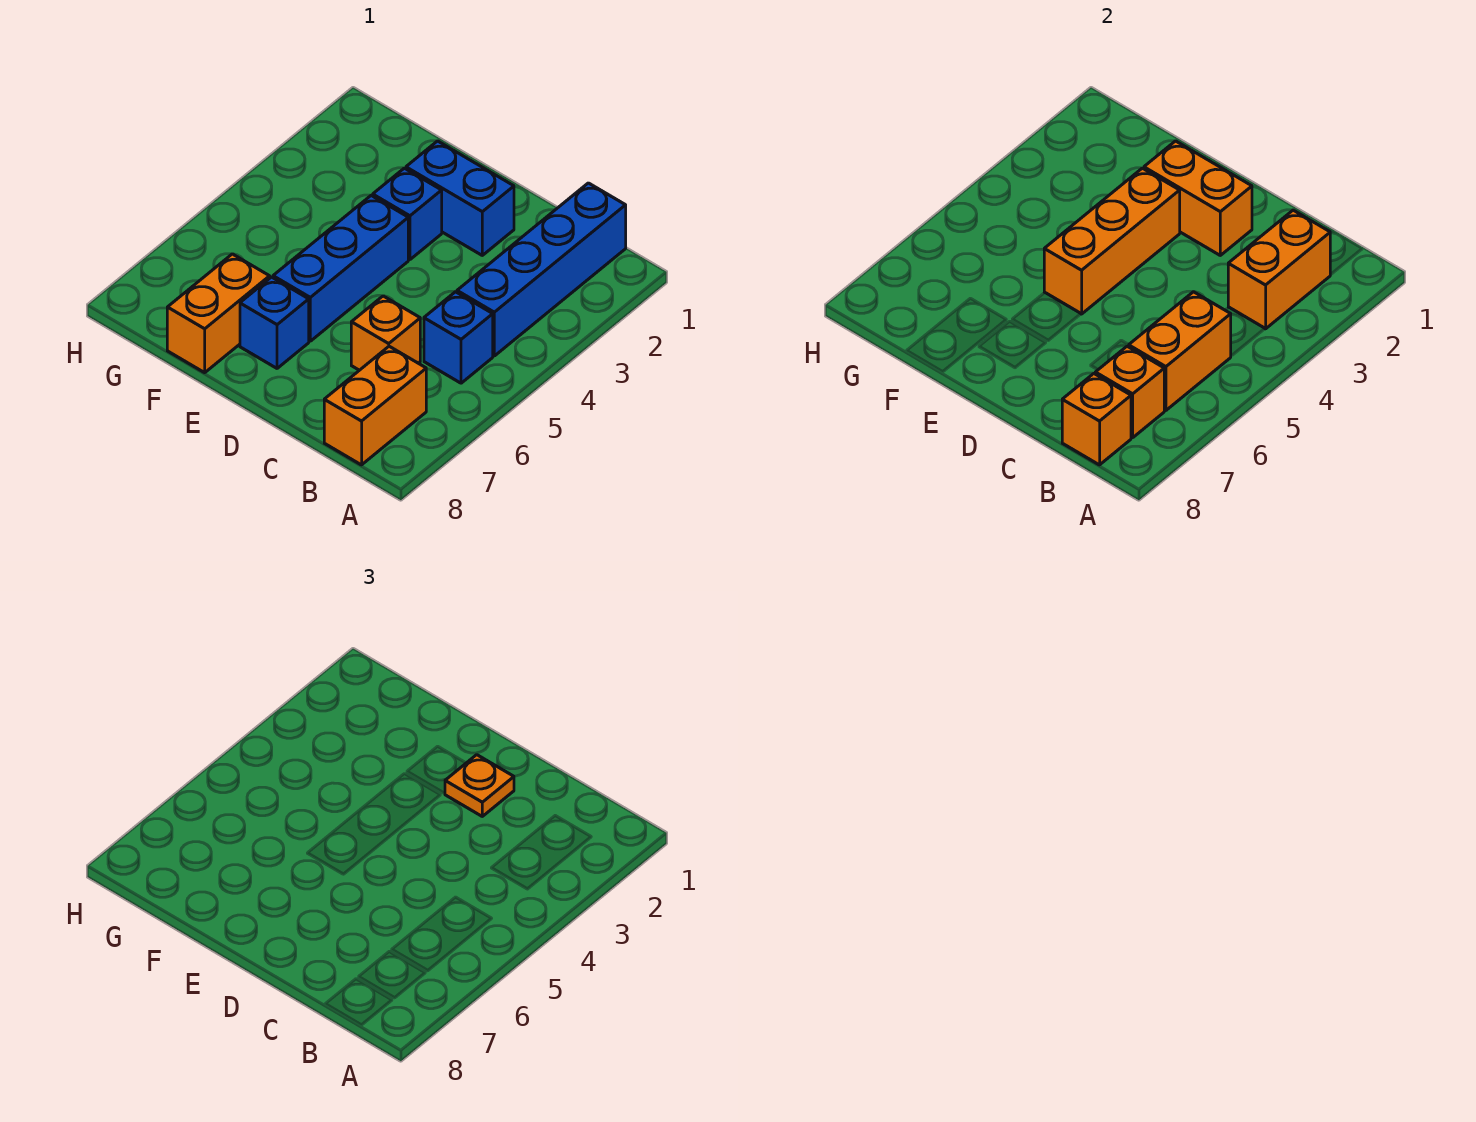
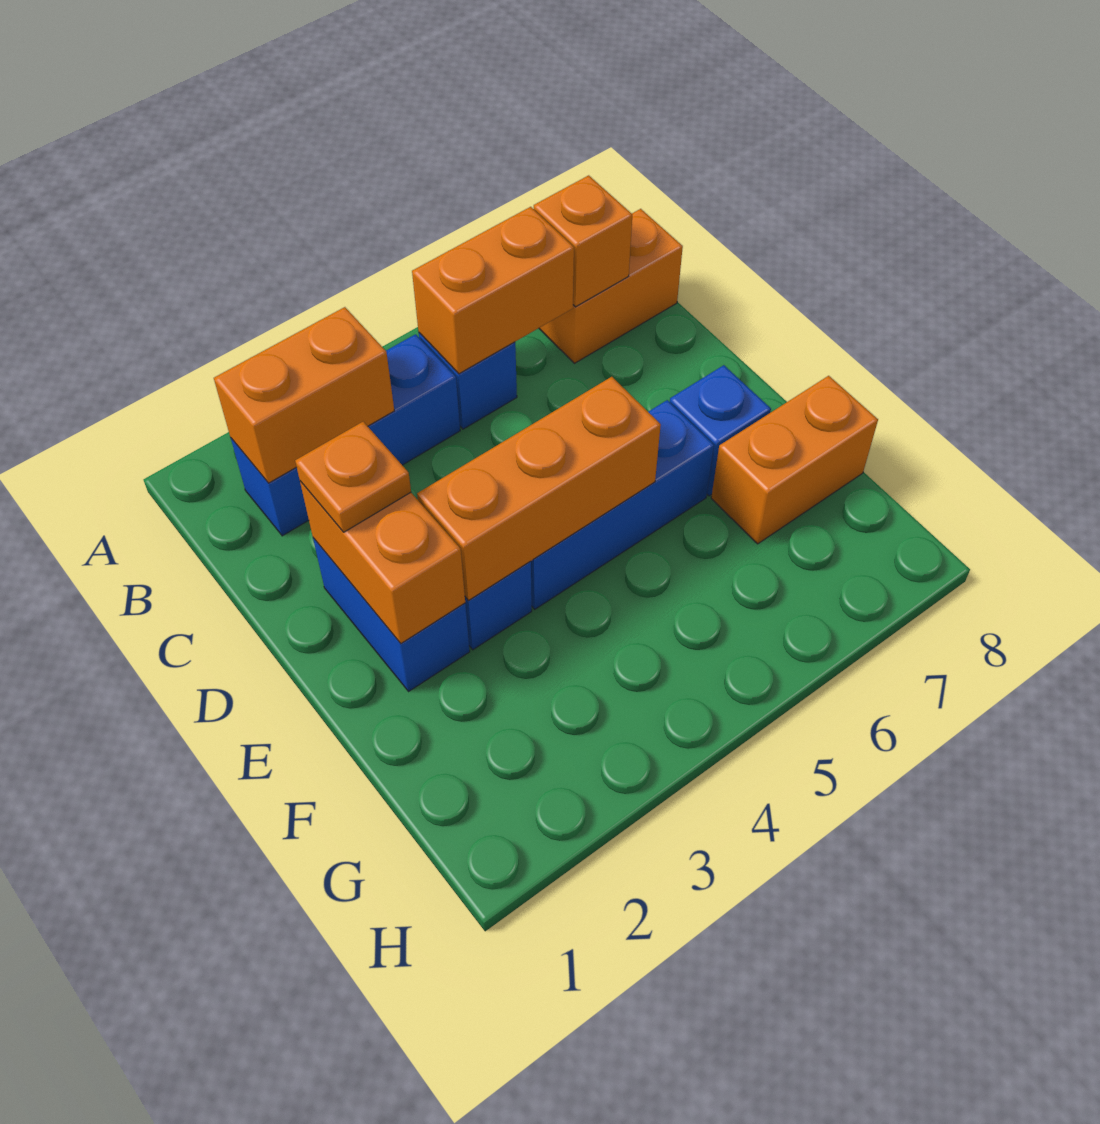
blue 1x4 brick [457,183,626,356] -> blue 1x3 brick [231,334,460,536]
orange 1x1 brick [1062,374,1131,465] -> none
orange 1x1 brick [351,296,420,370] -> none

